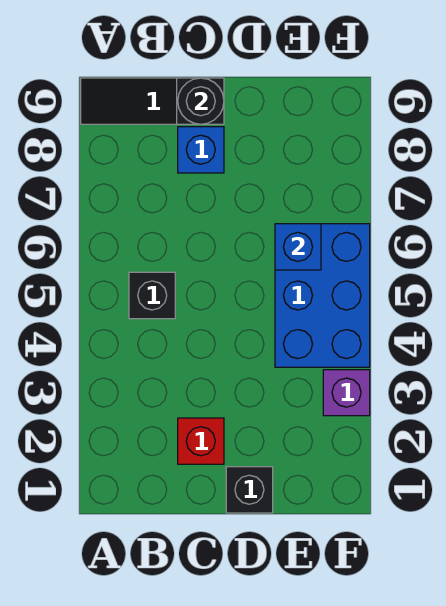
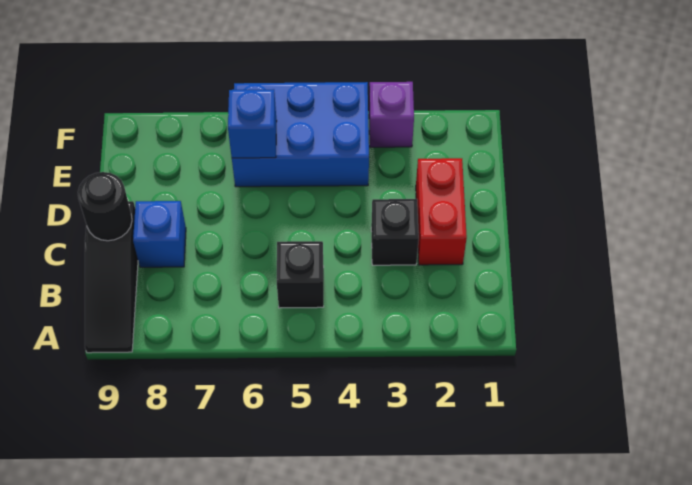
red 1x1 brick [178,418,224,464] -> red 1x2 brick [416,158,467,265]
black 1x1 brick [226,467,273,513] -> black 1x1 brick moved to [371,199,419,265]

